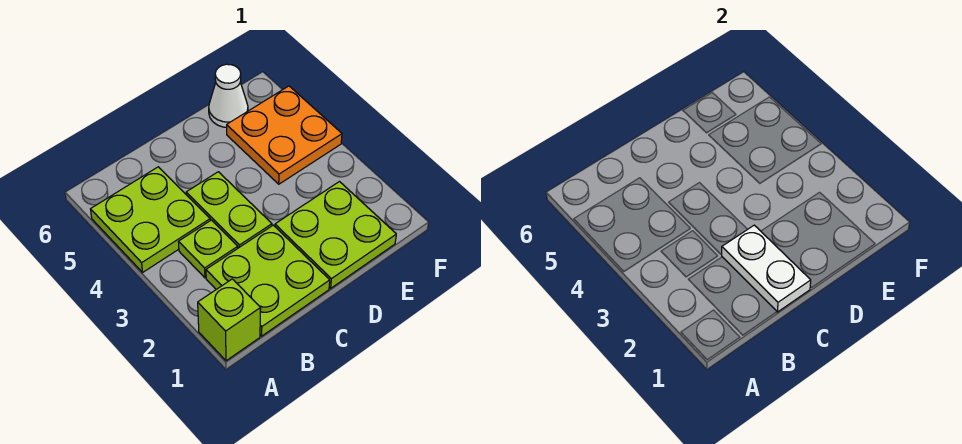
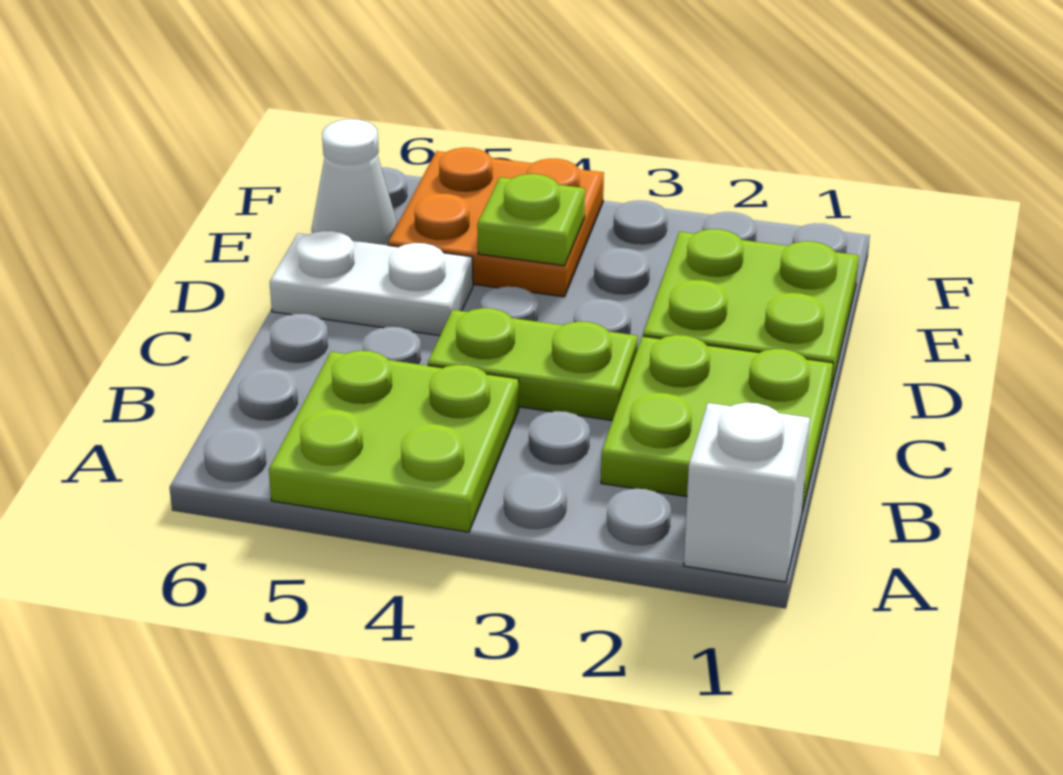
lime 1x1 brick [198,279,261,361] -> white 1x1 brick [684,403,810,582]
lime 1x1 plate [179,220,238,278] -> lime 1x1 plate moved to [477,174,585,266]
white 1x2 plate [721,225,811,312] -> white 1x2 plate moved to [270,231,473,336]

